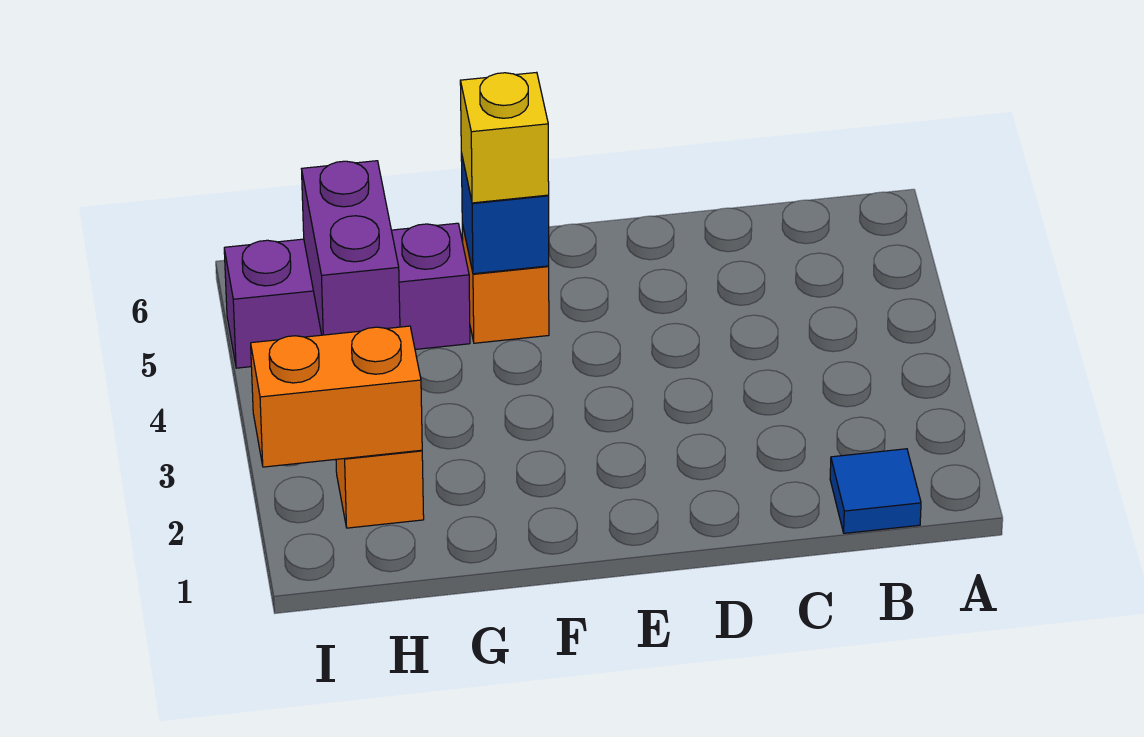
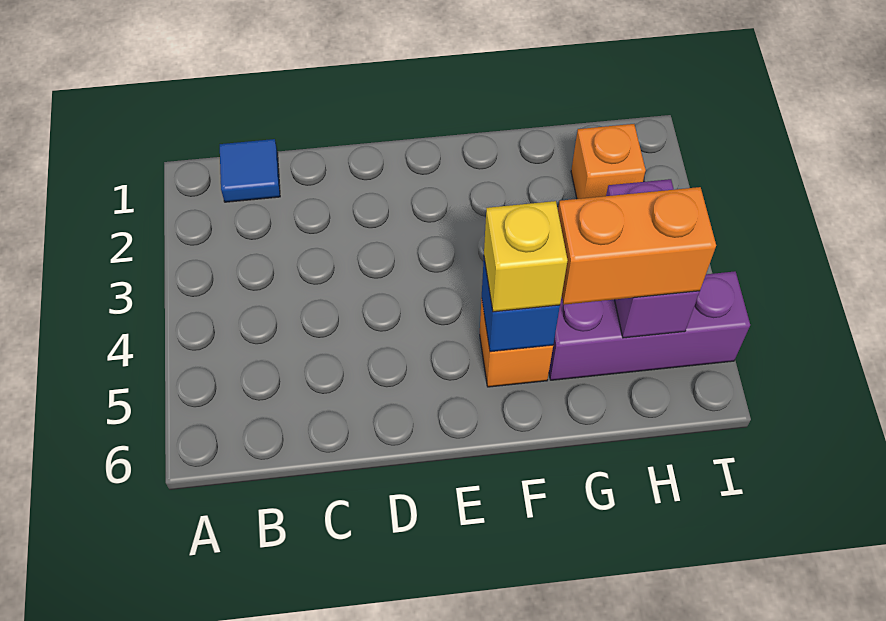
orange 1x2 brick [251,326,422,467] -> orange 1x2 brick moved to [558,187,716,305]

